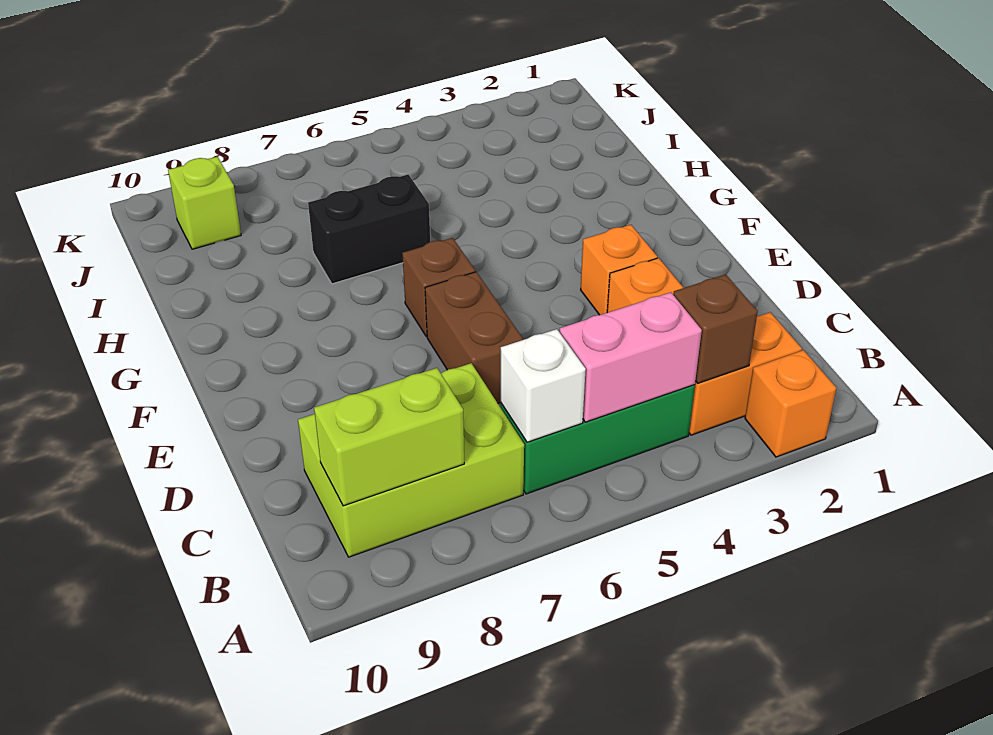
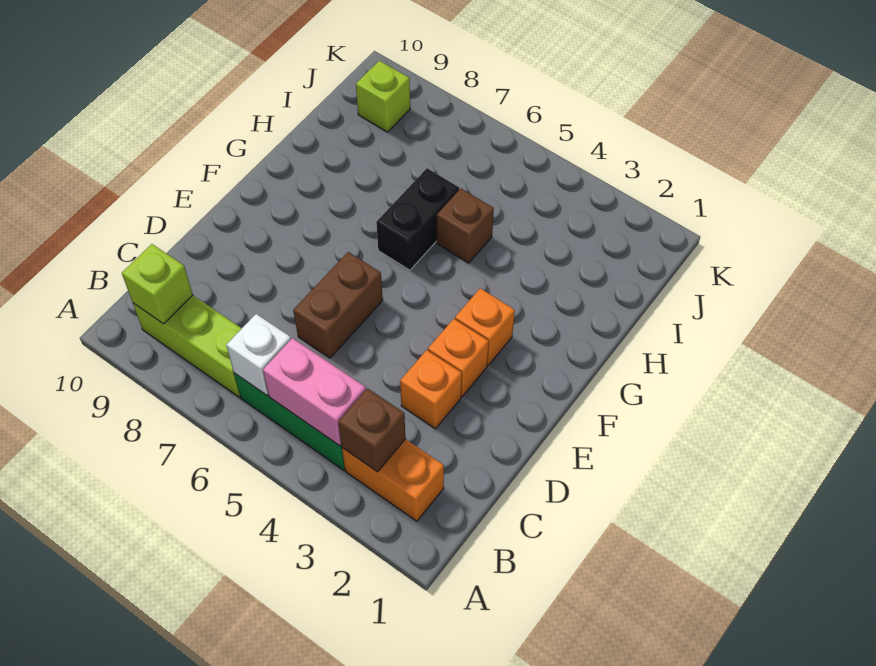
orange 1x1 brick [745,350,836,457] -> orange 1x1 brick moved to [455,288,515,365]
lime 2x3 brick [298,363,524,557] -> lime 1x3 brick [133,295,242,397]
lime 1x2 brick [314,368,464,506] -> lime 1x1 brick [122,244,193,324]
brown 1x1 brick [402,238,475,337] -> brown 1x1 brick moved to [437,189,494,263]
black 1x2 brick [308,175,430,284] -> black 1x2 brick turned to [376,168,459,270]

